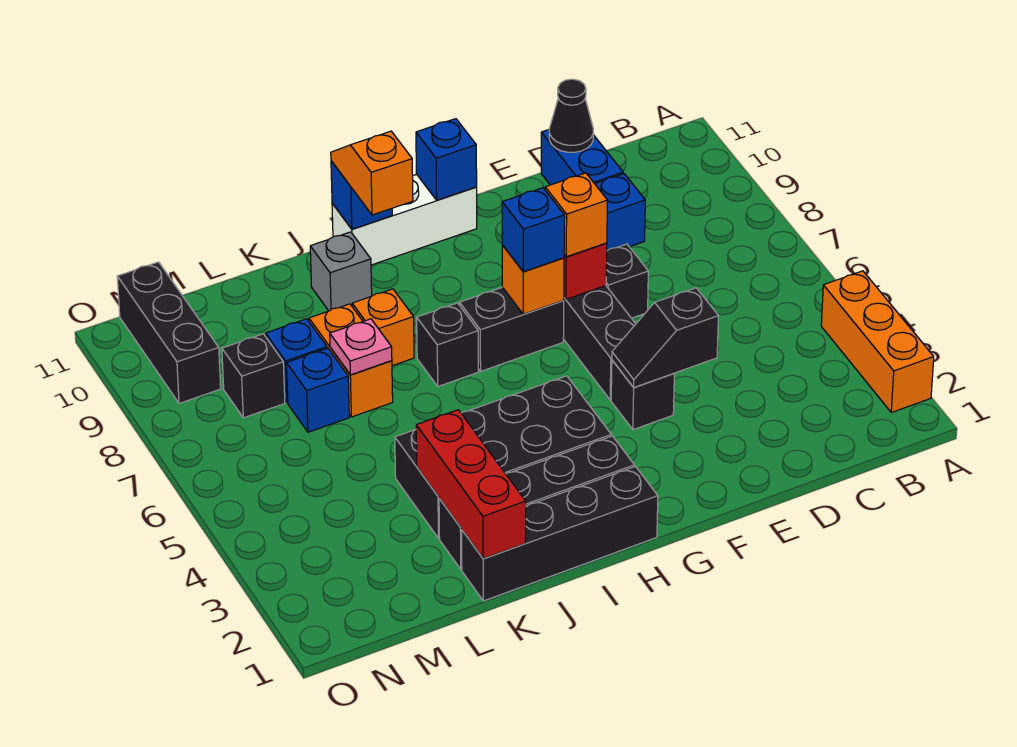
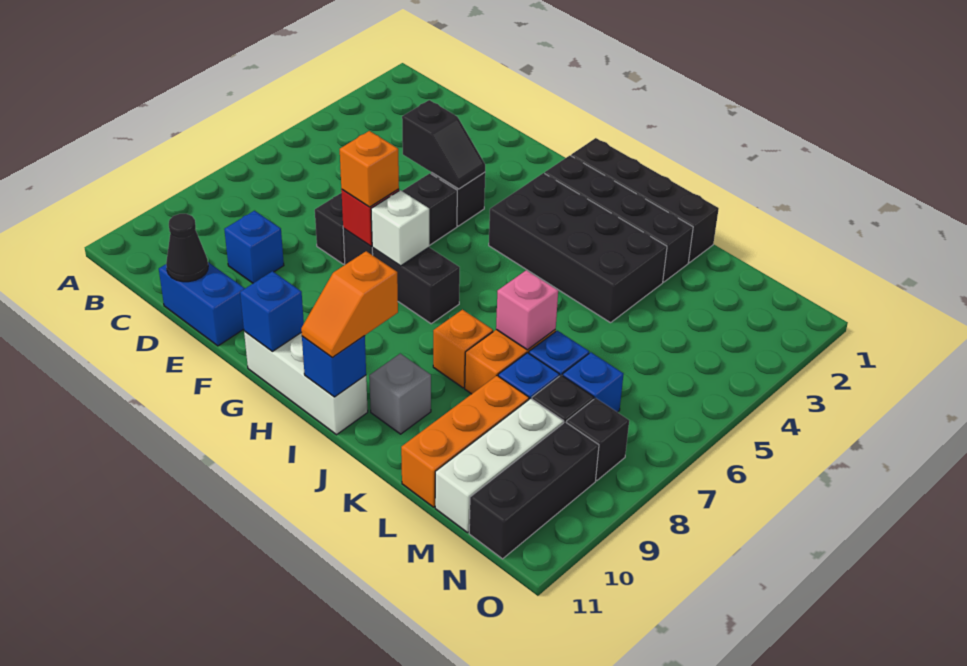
orange 1x3 brick [821,271,934,413] -> orange 1x3 brick moved to [401,376,529,507]
blue 1x2 brick [541,130,623,185] -> blue 1x2 brick turned to [159,262,245,346]
orange 1x1 brick [502,245,564,314] -> white 1x1 brick [371,190,429,266]
blue 1x1 brick [502,188,565,272] -> blue 1x1 brick moved to [562,352,624,412]
black 1x1 brick [417,303,478,386] -> black 1x1 brick moved to [567,398,629,481]
red 1x3 brick [416,410,526,559] -> none
pink 1x1 plate [330,319,392,375] -> pink 1x1 brick [496,270,558,350]
none -> white 1x3 brick [435,398,564,533]

